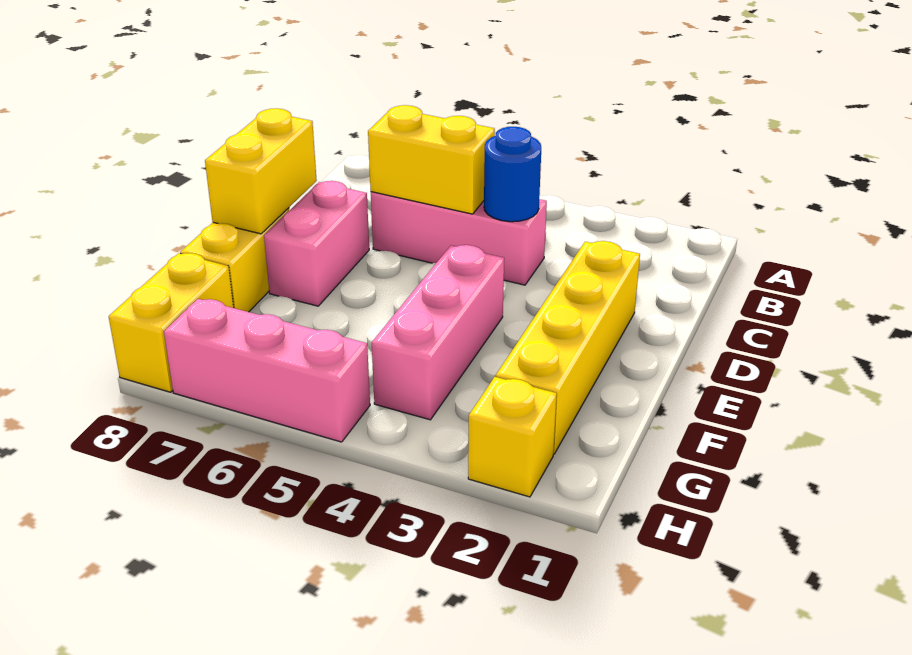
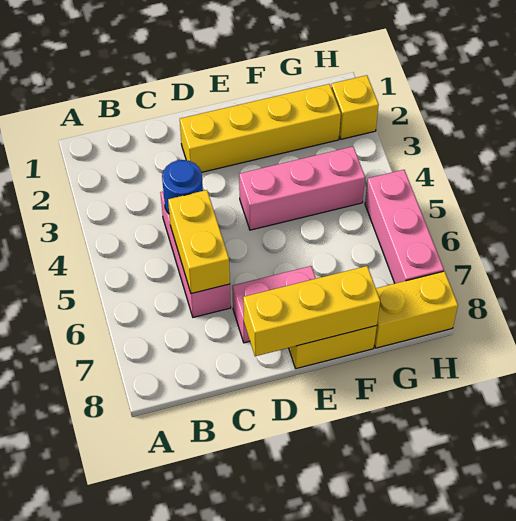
yellow 1x2 brick [205,108,317,234] -> yellow 1x3 brick [243,266,380,356]

